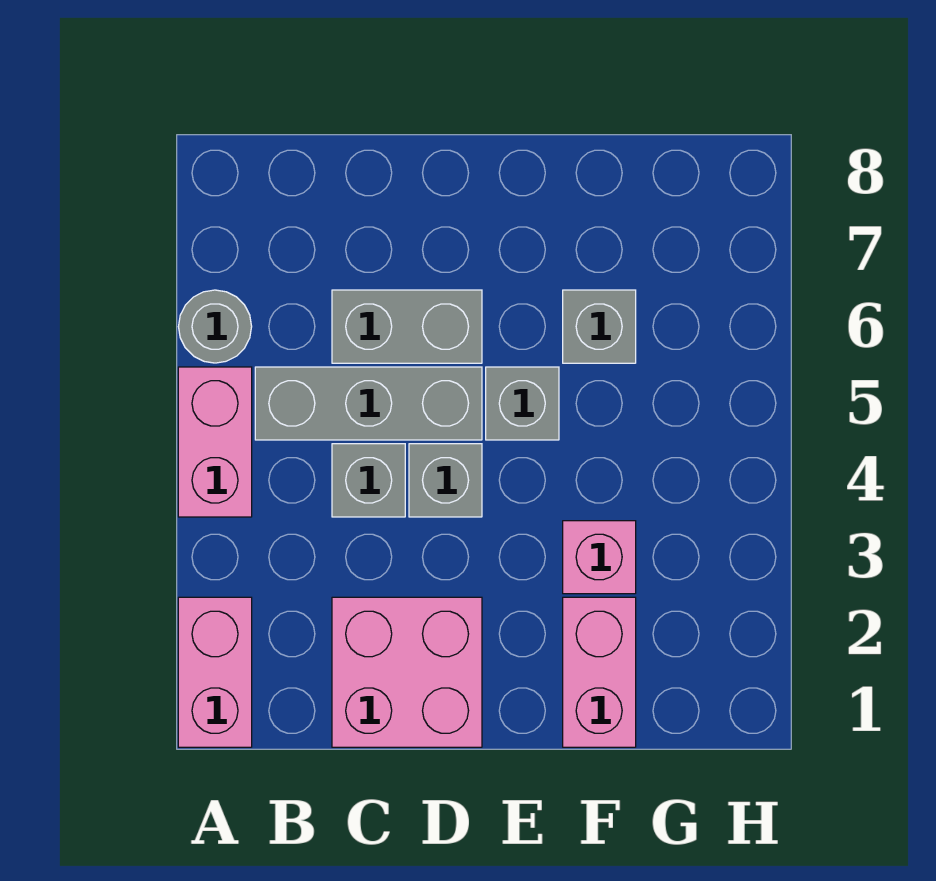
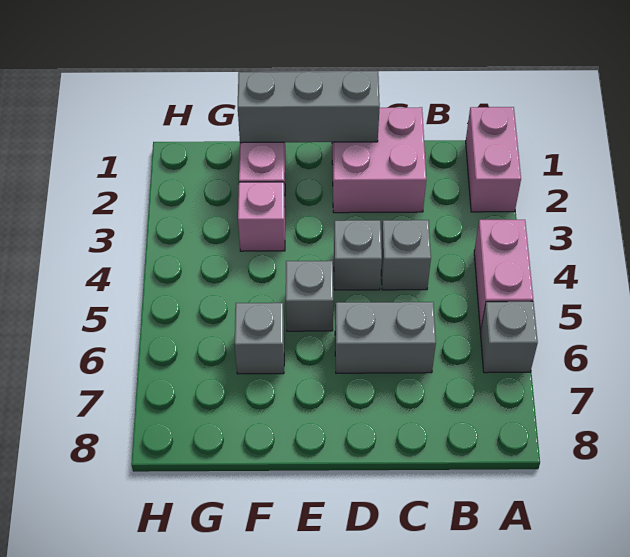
grey 1x1 round brick [178,290,252,363] -> grey 1x1 brick [480,301,538,373]
grey 1x3 brick [255,367,482,440] -> grey 1x3 brick moved to [238,71,380,143]

